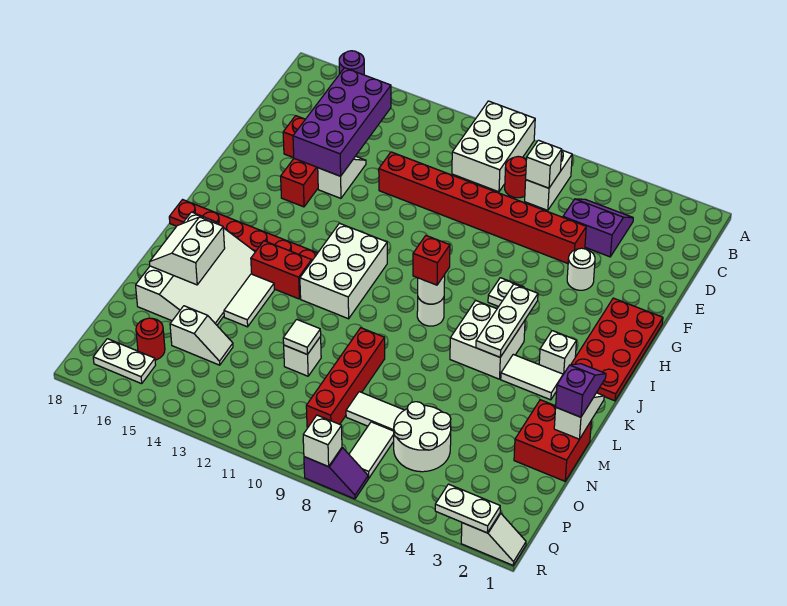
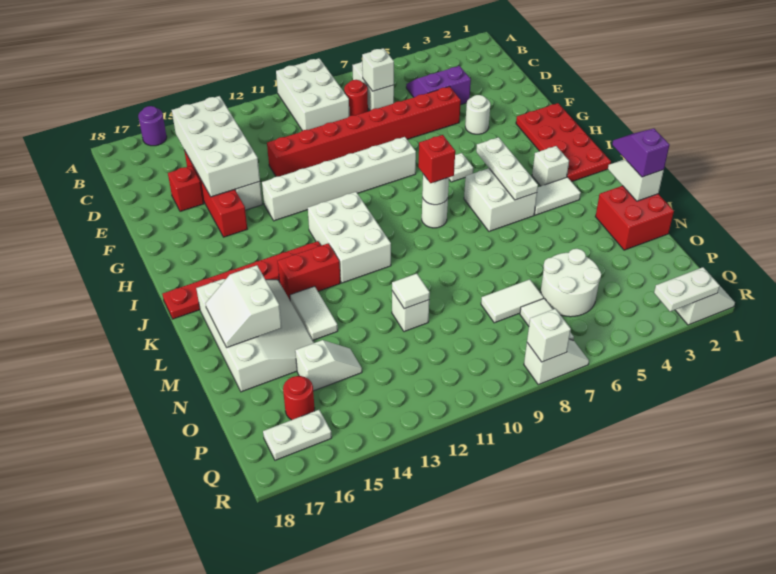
purple 2x4 brick [293,68,391,176] -> white 2x4 brick [172,96,260,197]
none -> white 1x6 brick [262,137,416,221]
red 1x4 brick [306,328,385,427] -> none
purple 1x2 slope [304,448,368,499] -> white 1x2 slope [524,339,589,385]

